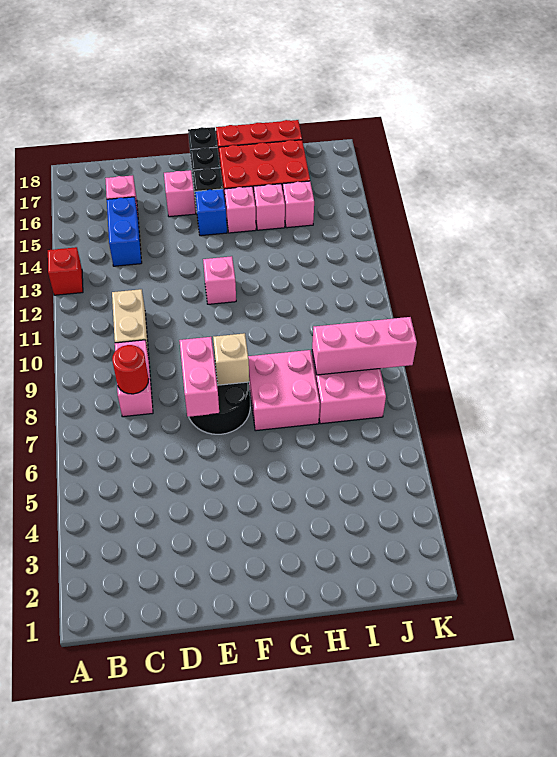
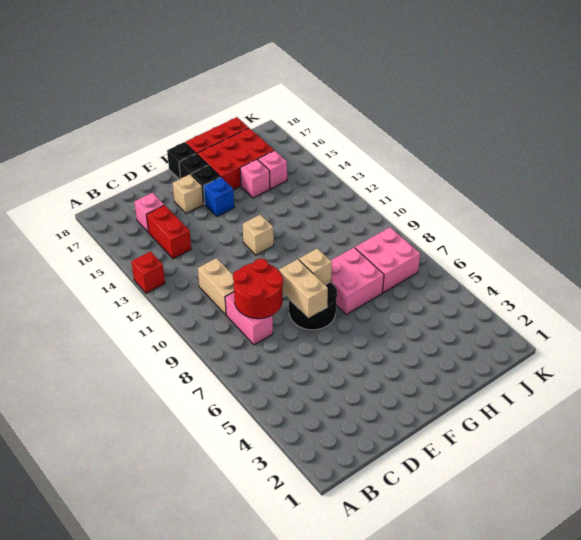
red 1x1 round brick [112,345,149,394] -> red 2x2 round brick [233,259,283,319]
blue 1x2 brick [107,197,142,266] -> red 1x2 brick [147,205,191,259]
pink 1x2 brick [179,337,219,417] -> tan 1x2 brick [279,259,328,318]
pink 1x1 brick [164,170,196,217] -> tan 1x1 brick [173,174,204,213]
pink 1x1 brick [203,256,236,304] -> tan 1x1 brick [243,215,274,255]
pink 1x1 brick [225,186,256,233] -> none
pink 1x3 brick [312,317,417,375] -> none

